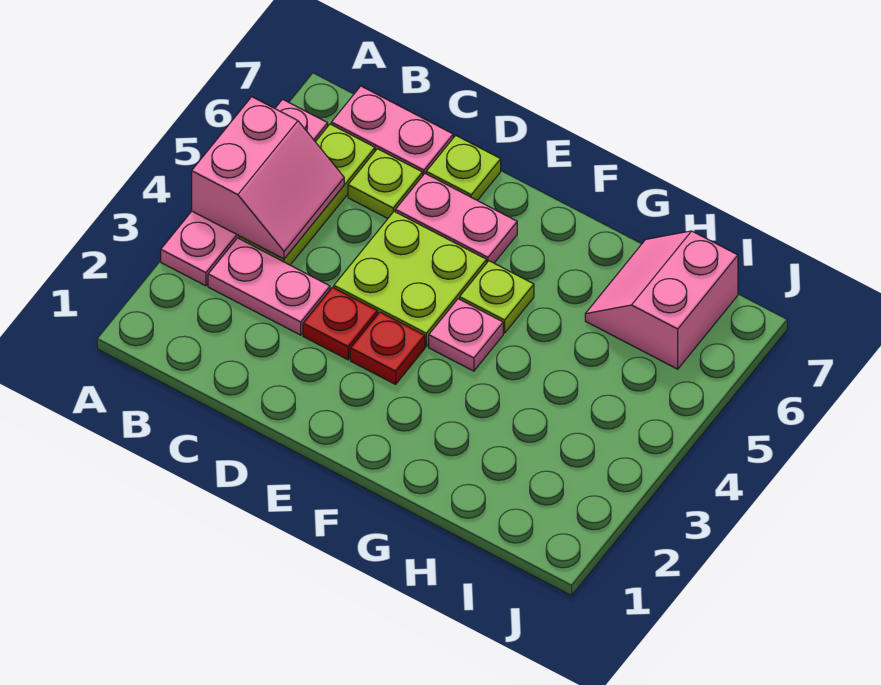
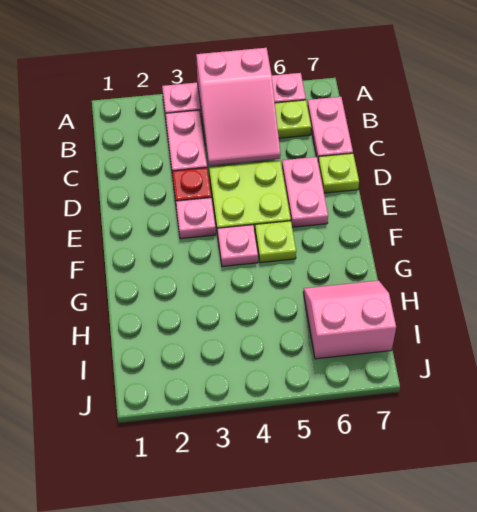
pink 2x2 slope [192,97,344,259] -> pink 2x3 slope [196,48,281,166]
lime 1x1 plate [348,149,423,218] -> none
red 1x1 plate [350,312,425,384] -> pink 1x1 plate [176,198,216,239]

